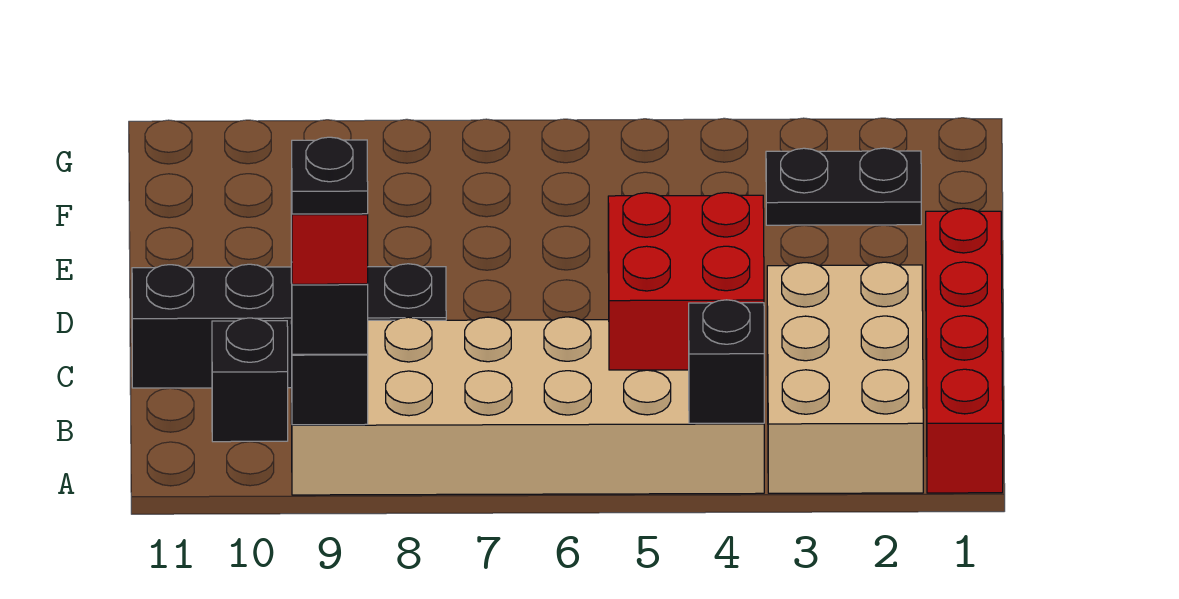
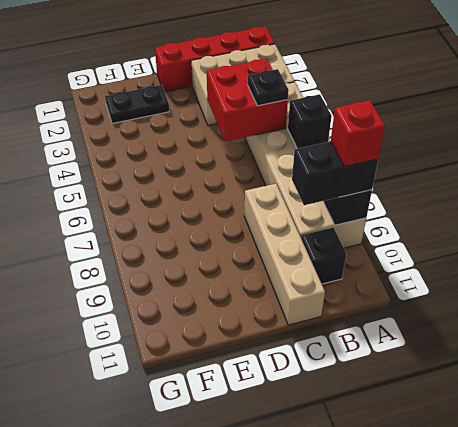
black 1x1 brick [689,300,764,423] -> black 1x1 brick moved to [288,94,332,149]
black 1x1 plate [292,137,368,214] -> black 1x1 plate moved to [248,69,289,106]
black 1x4 brick [132,264,446,388] -> tan 1x4 brick [244,184,325,325]
black 1x2 plate [766,148,921,225] -> black 1x2 plate turned to [105,85,169,123]

